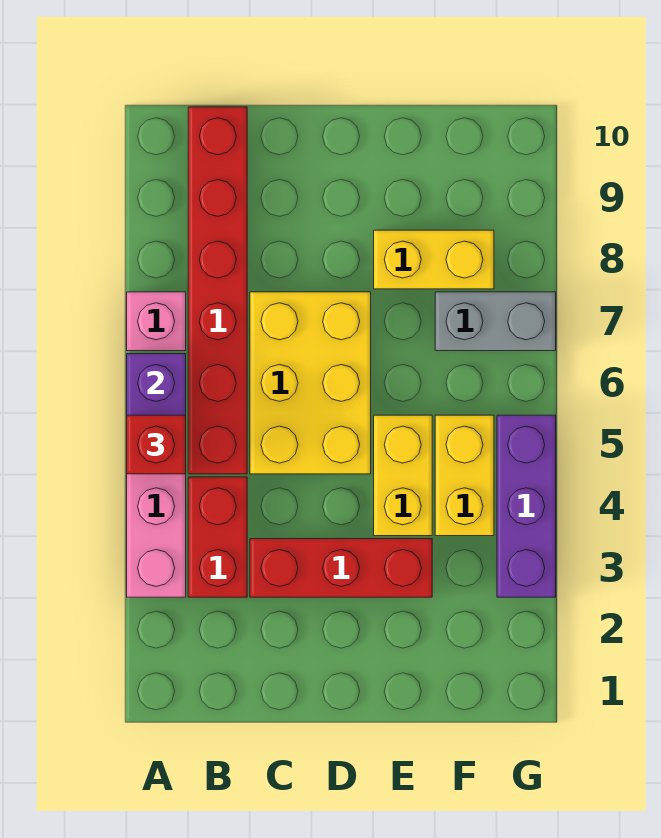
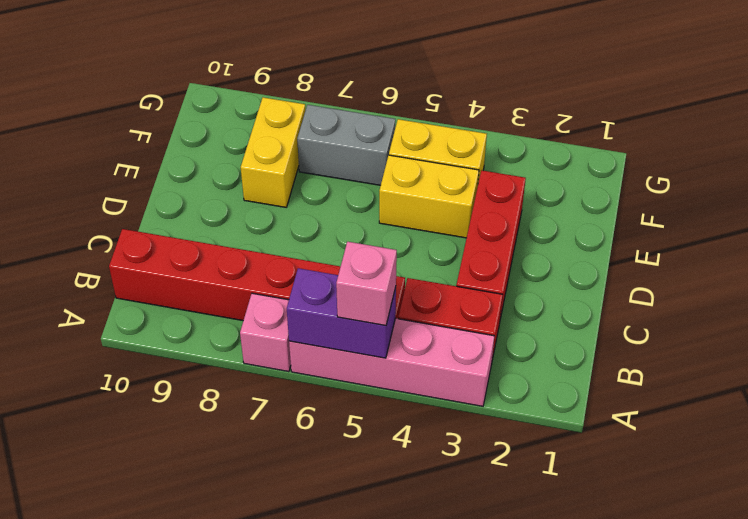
red 1x1 brick [127,415,186,474] -> pink 1x1 brick [336,242,397,326]
yellow 2x3 brick [250,292,371,474] -> none
grey 1x2 brick [435,292,556,351] -> grey 1x2 brick turned to [297,105,395,185]
purple 1x3 brick [497,415,556,597] -> none

